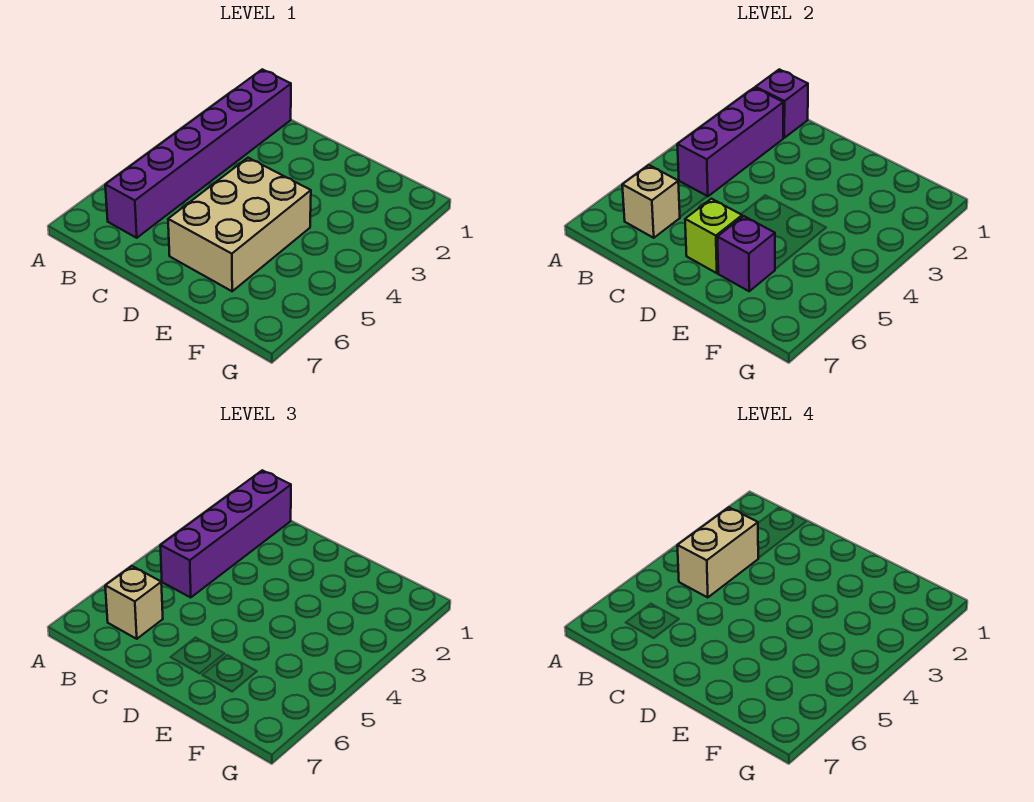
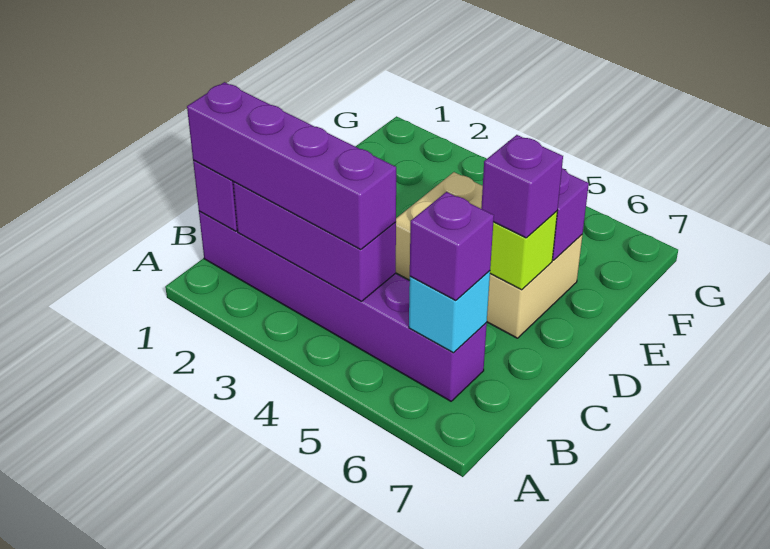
tan 1x2 brick [677,507,758,598] -> none
tan 1x1 brick [622,165,680,238] -> cyan 1x1 brick [409,271,490,353]
tan 1x1 brick [105,566,163,639] -> purple 1x1 brick [410,192,494,301]
none -> purple 1x1 brick [481,135,563,238]

